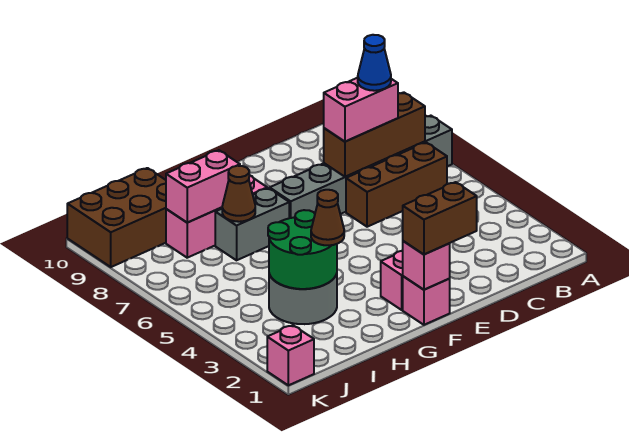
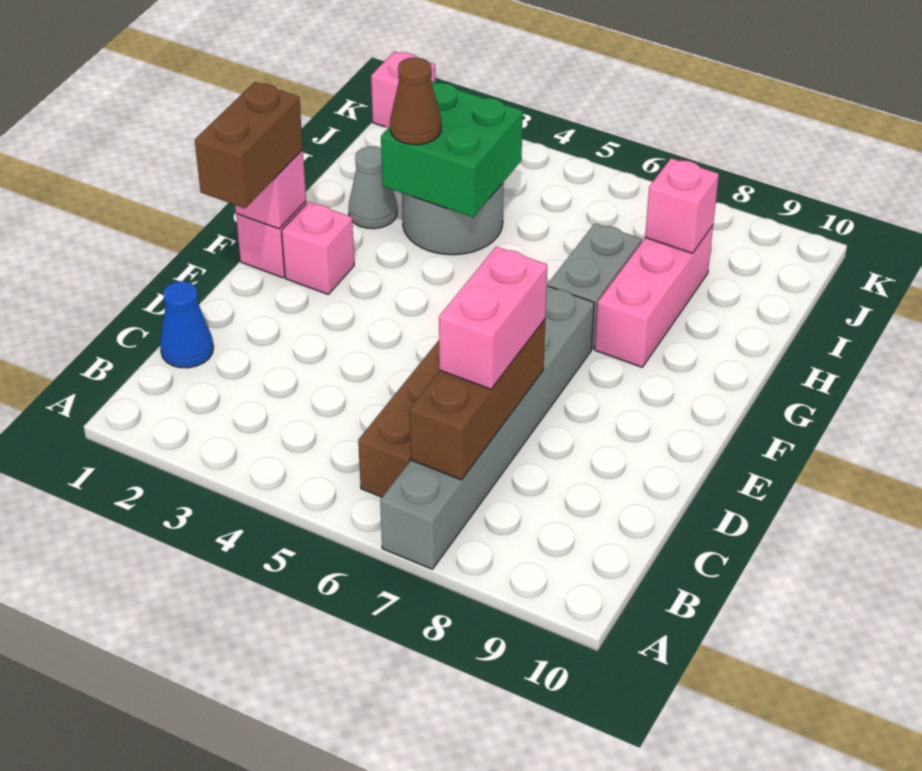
blue 1x1 cone [358,35,391,91] -> blue 1x1 cone moved to [160,281,214,368]
none -> grey 1x1 cone [348,147,397,229]
green 2x2 round brick [268,210,337,289] -> green 2x2 brick [381,81,523,217]
brown 1x1 cone [222,166,255,222] -> none
pink 1x2 brick [166,150,240,223] -> pink 1x1 brick [645,158,719,253]
brown 2x3 brick [67,168,166,267] -> none

